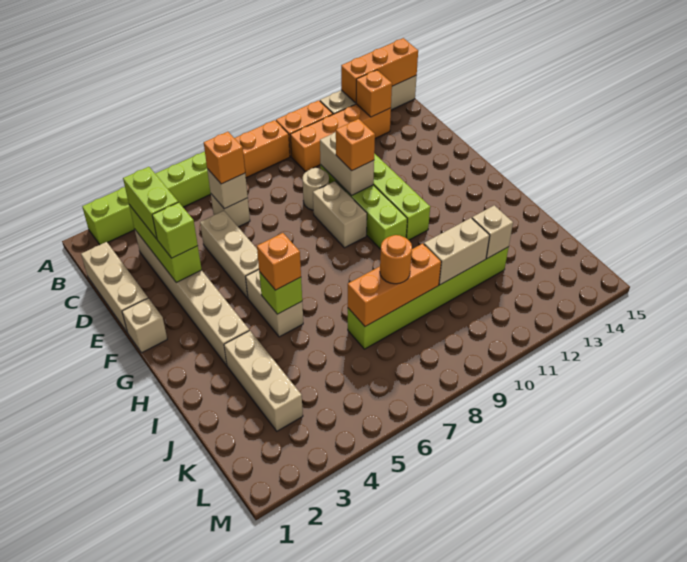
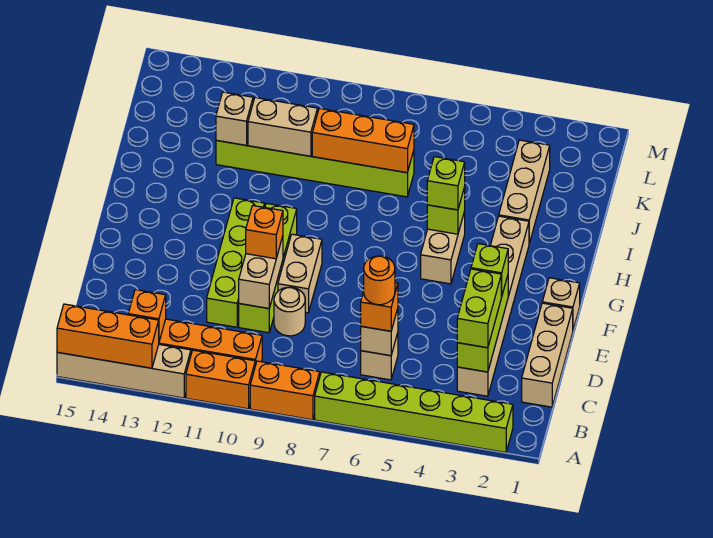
tan 1x3 brick [200,211,259,298] -> none
orange 1x1 brick [257,233,301,290] -> lime 1x1 brick [427,157,465,210]
orange 1x1 round brick [380,235,412,284] -> orange 1x1 round brick moved to [364,256,395,305]

